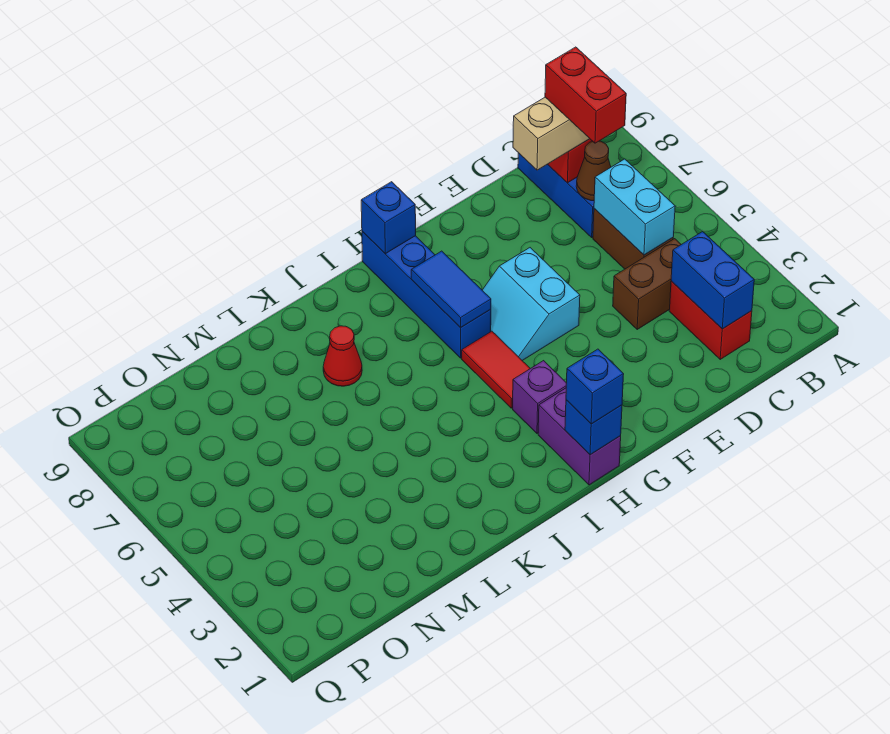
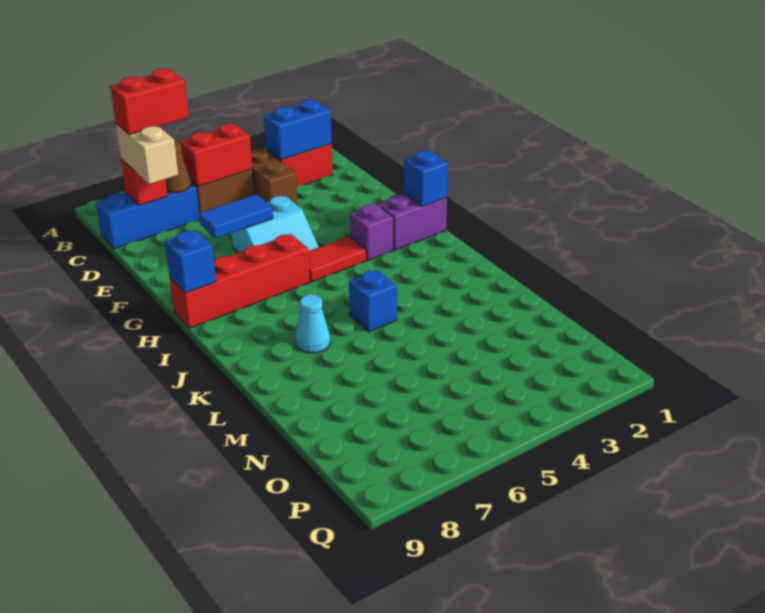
cyan 1x2 brick [594,159,675,255] -> red 1x2 brick [180,124,252,186]
blue 1x1 brick [566,349,624,424] -> blue 1x1 brick moved to [349,270,397,332]
blue 1x4 brick [362,231,491,358] -> red 1x4 brick [170,234,310,328]
blue 1x2 tile [411,251,491,328] -> blue 1x2 tile moved to [199,194,273,238]
red 1x1 cone [323,326,362,386] -> cyan 1x1 cone [295,294,330,353]

